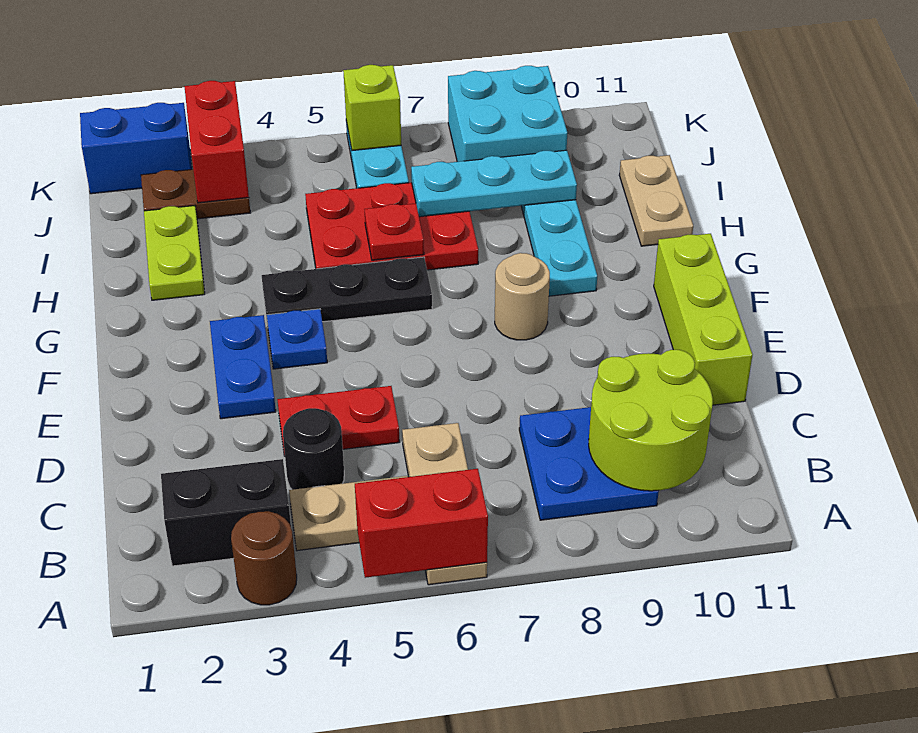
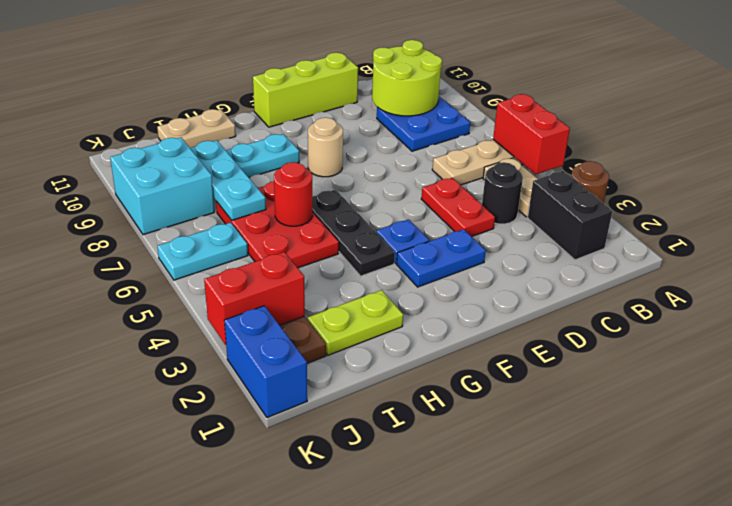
red 1x1 plate [365,203,424,260] -> red 1x1 round brick [274,162,313,226]
lime 1x1 brick [343,65,401,151] -> none

